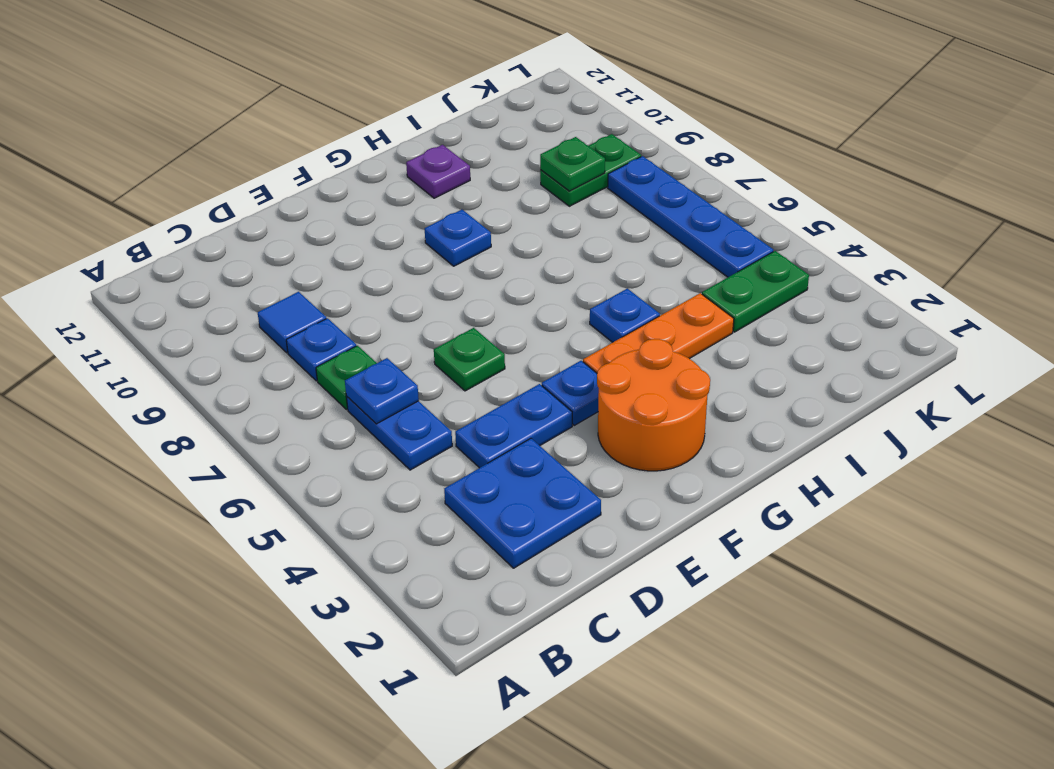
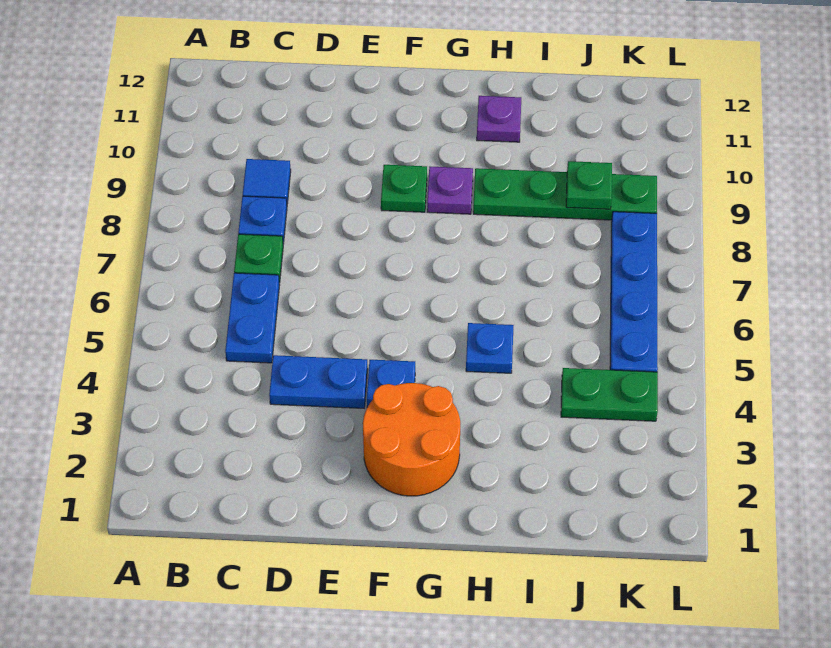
blue 2x2 plate [444,438,601,568] -> none
blue 1x1 plate [345,358,419,424] -> none
green 1x1 plate [434,328,505,391] -> green 1x1 plate moved to [381,165,427,212]
orange 1x3 plate [583,293,734,373] -> none
blue 1x1 plate [425,210,491,266] -> purple 1x1 plate [427,167,473,214]
green 1x2 plate [540,134,641,206] -> green 1x4 plate [473,168,657,220]

